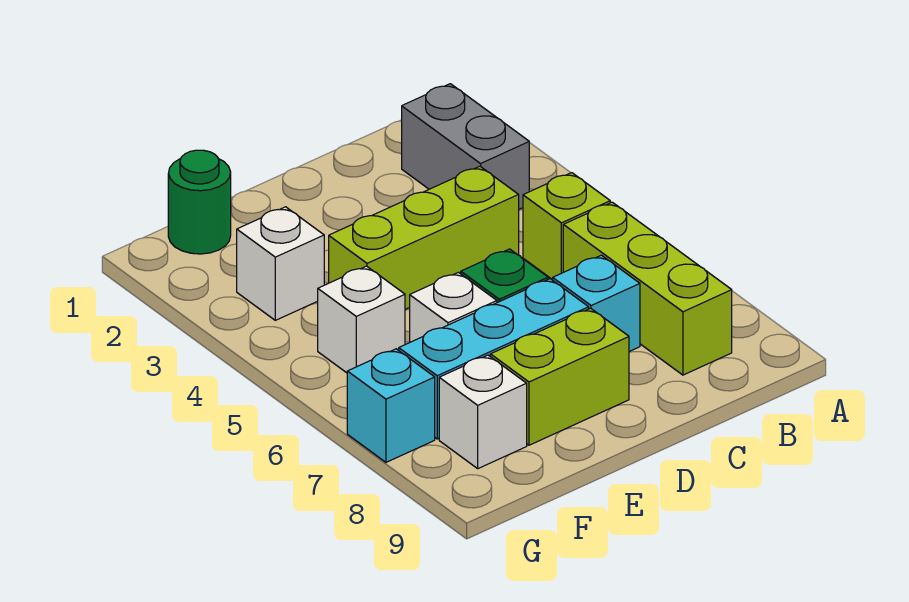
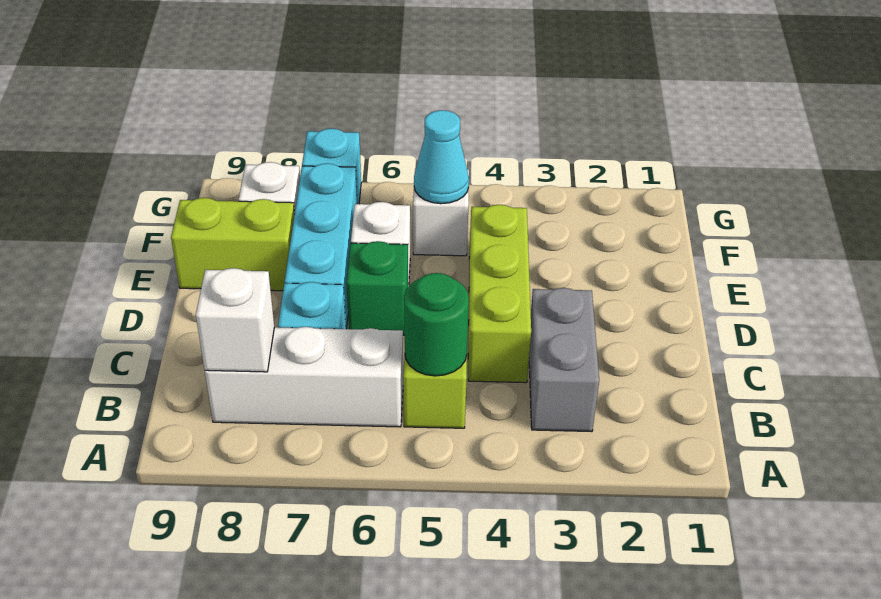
grey 1x2 brick [402,84,529,209] -> grey 1x2 brick turned to [529,288,599,432]
lime 1x3 brick [563,202,732,375] -> white 1x3 brick [205,327,403,427]
lime 1x2 brick [490,308,629,445] -> lime 1x2 brick turned to [171,198,295,291]
green 1x1 round brick [168,150,231,254] -> green 1x1 round brick moved to [404,273,469,376]
white 1x1 brick [237,207,324,320] -> white 1x1 brick moved to [196,268,274,372]
none -> cyan 1x1 cone [414,110,469,204]

